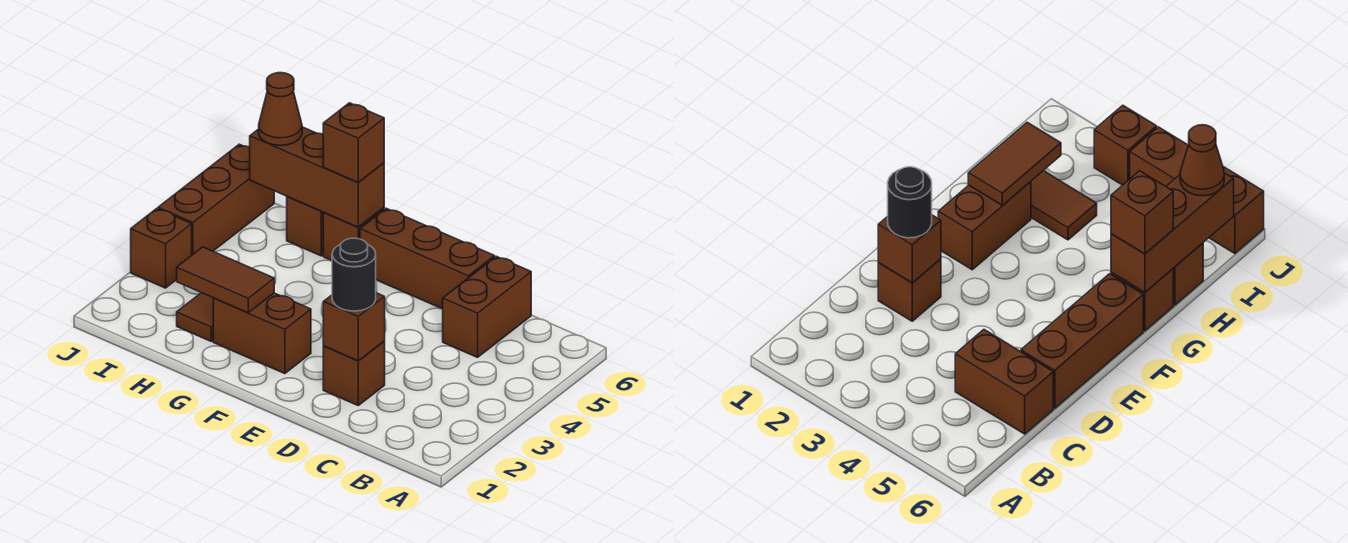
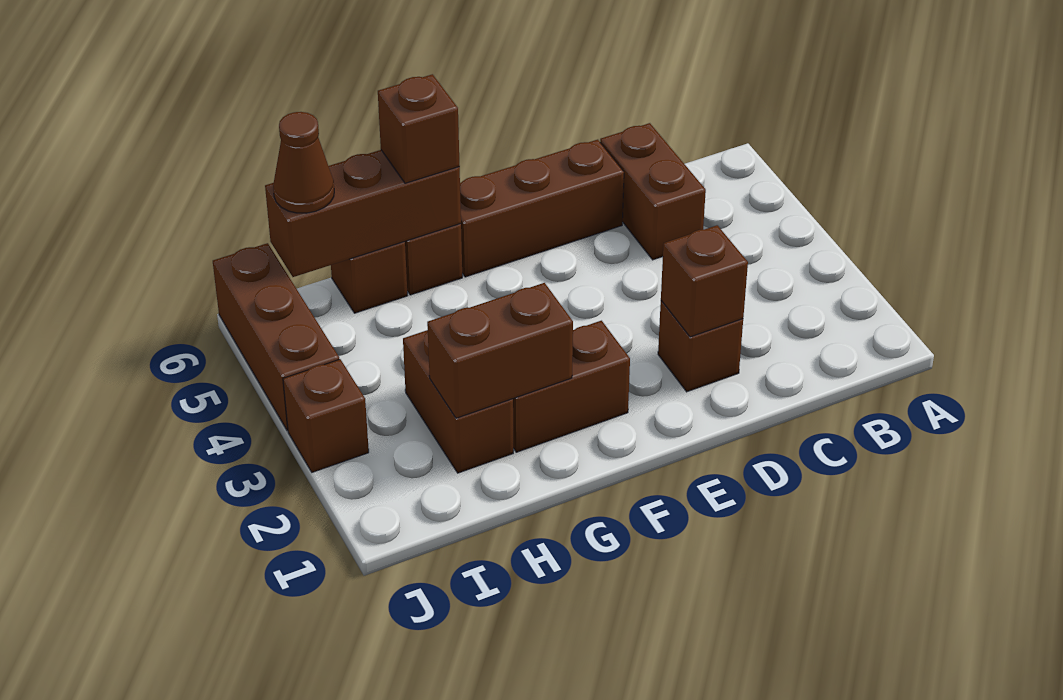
black 1x1 round brick [332,238,376,311] -> none
brown 1x2 tile [177,247,274,313] -> brown 1x2 brick [427,283,573,418]
brown 1x2 tile [177,293,213,341] -> brown 1x2 brick [403,330,513,473]

